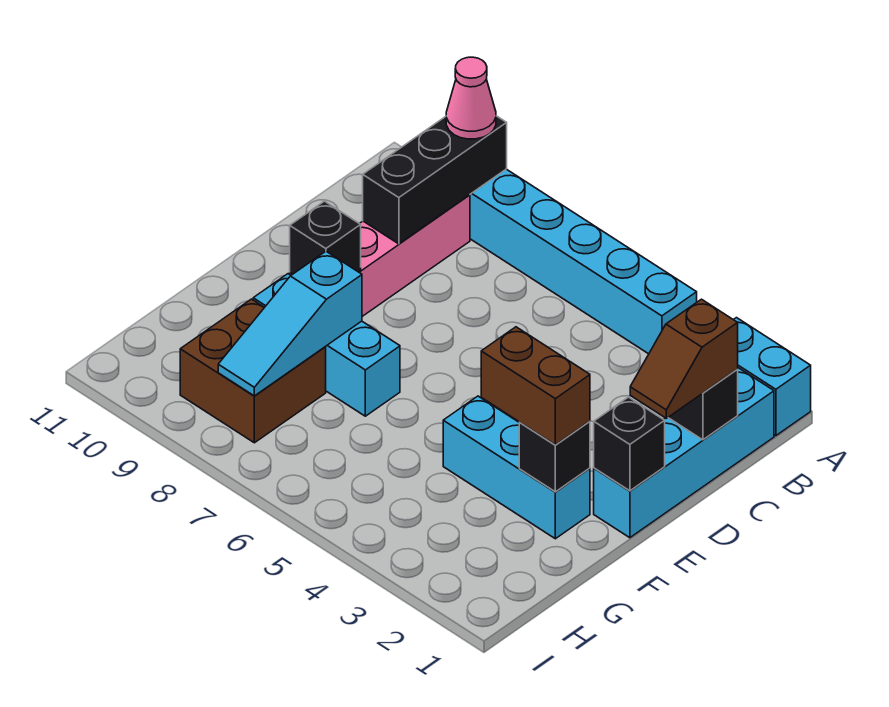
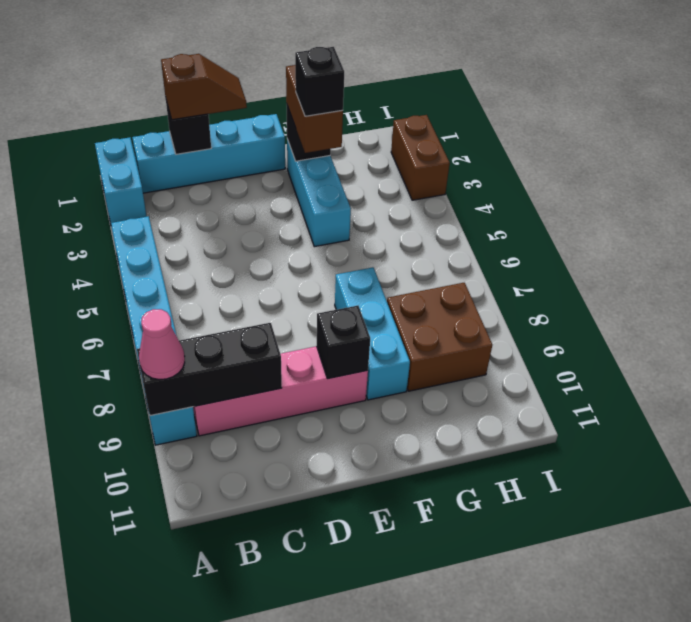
black 1x1 brick [594,397,665,491] -> black 1x1 brick moved to [295,47,344,116]
cyan 1x3 slope [218,251,362,396] -> none
none -> brown 1x2 brick [391,115,450,200]

